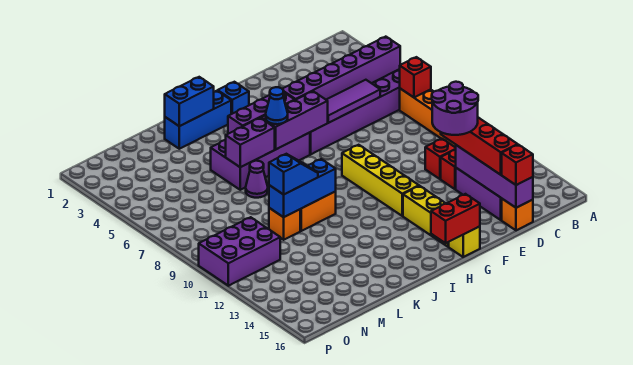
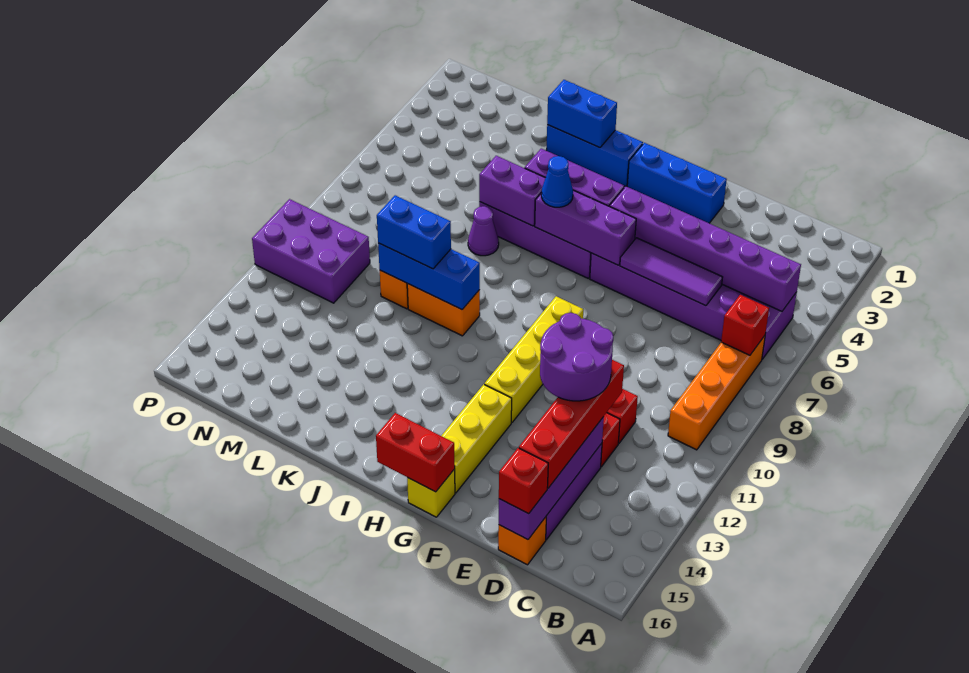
blue 1x1 brick [218,82,249,114] -> blue 1x3 brick [627,143,727,223]
blue 1x2 slope [269,154,318,195] -> blue 1x2 brick [377,195,451,269]

